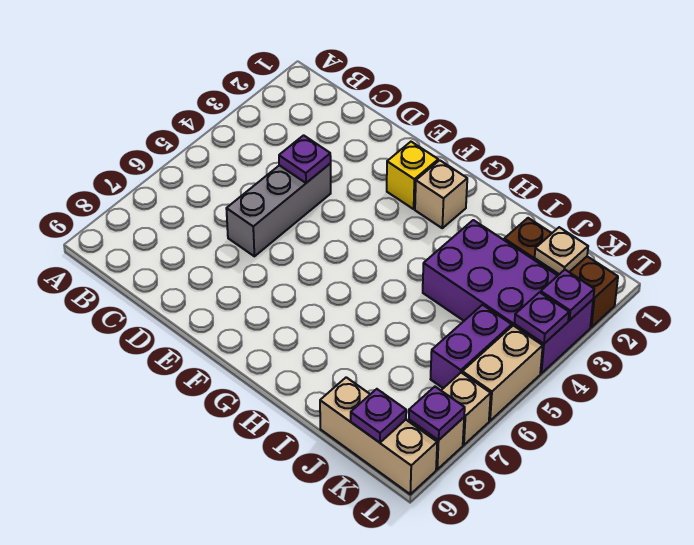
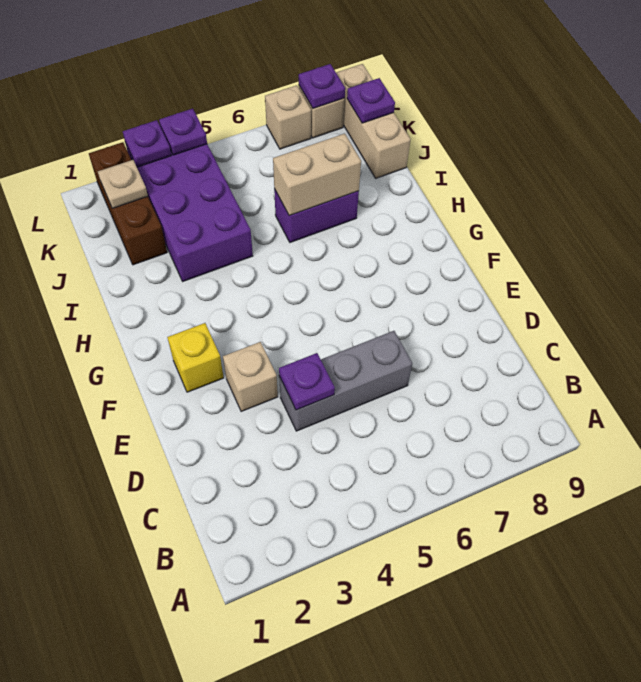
tan 1x1 brick [415,160,467,228] -> tan 1x1 brick moved to [223,342,278,412]
purple 1x2 brick [431,305,512,388] -> purple 1x2 brick moved to [274,189,359,242]
tan 1x2 brick [462,326,543,421] -> tan 1x2 brick moved to [273,134,361,216]

